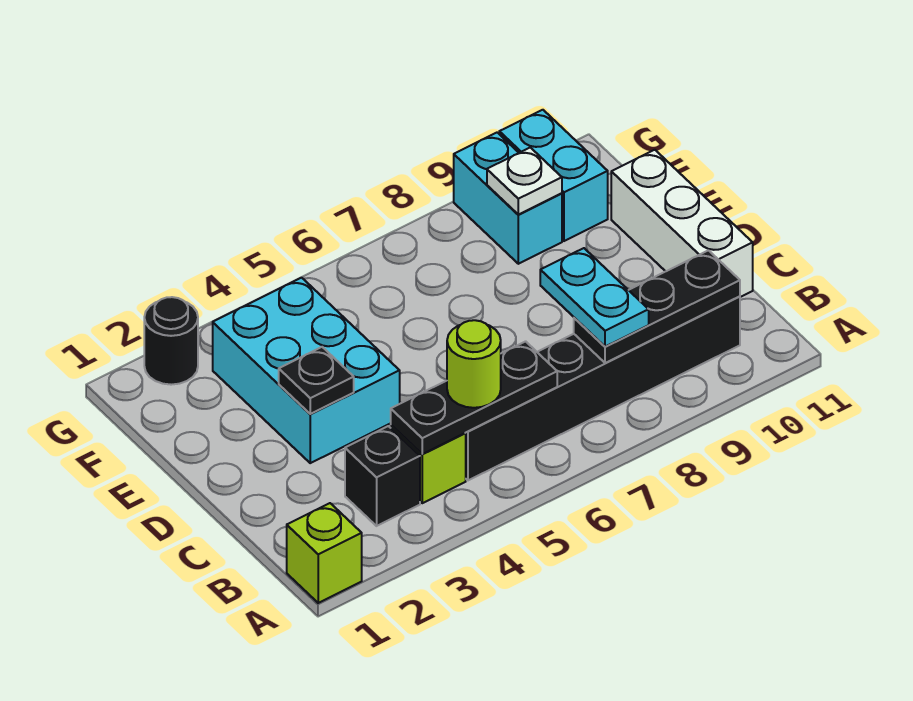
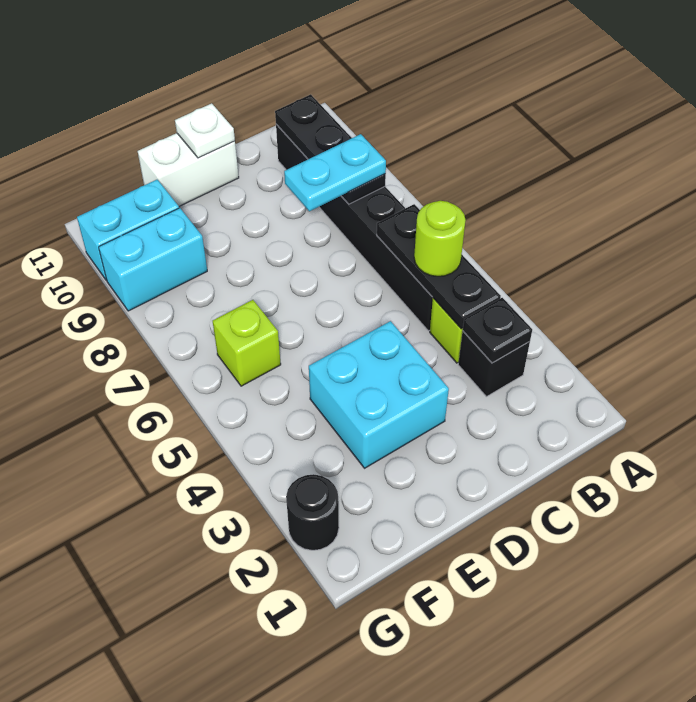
lime 1x1 brick [287,503,362,603] -> lime 1x1 brick moved to [213,300,281,386]
white 1x3 brick [611,150,753,297] -> white 1x2 brick [138,133,239,206]
cyan 2x3 brick [213,278,400,463] -> cyan 2x2 brick [309,321,449,468]
black 1x1 plate [279,347,354,414] -> black 1x1 plate moved to [463,298,532,363]
white 1x1 plate [487,147,562,215] -> white 1x1 plate moved to [175,103,235,158]

